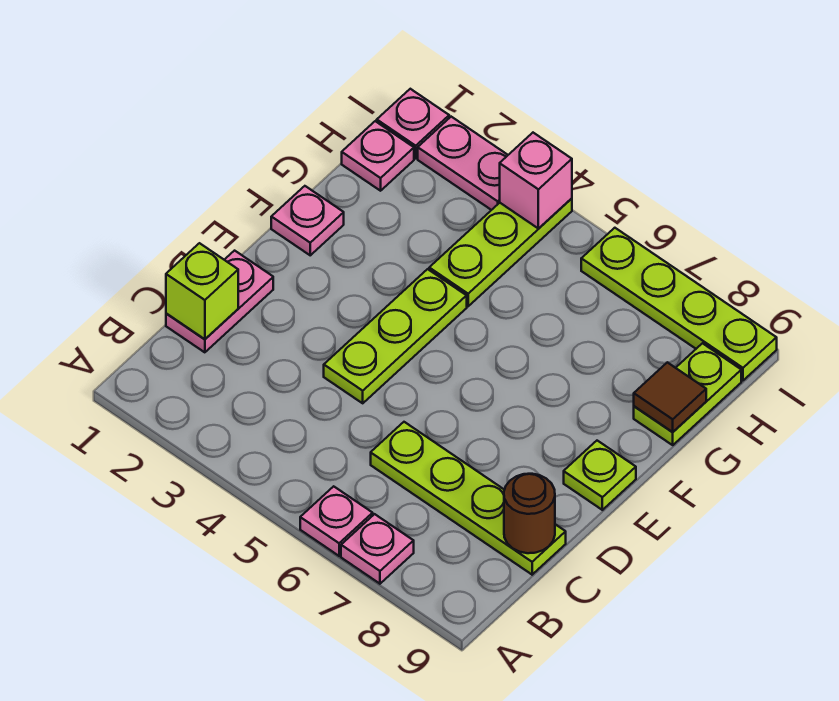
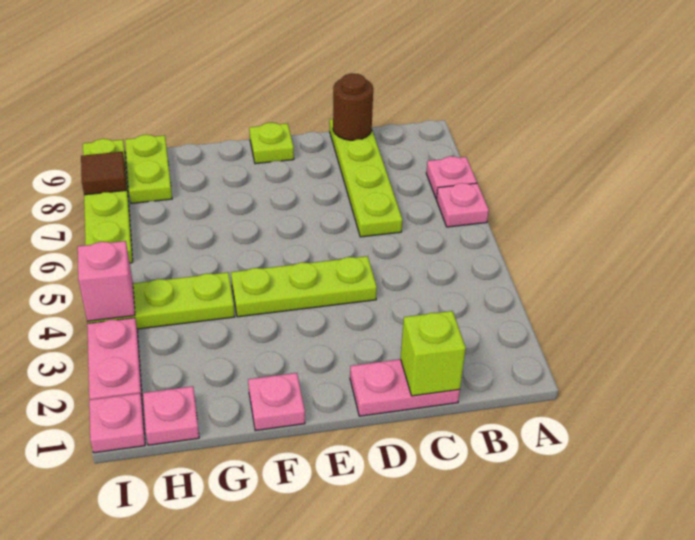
lime 1x2 plate [634,343,741,445] -> lime 1x2 plate turned to [125,135,172,203]
brown 1x1 tile [634,362,706,432] -> brown 1x1 tile moved to [81,152,127,195]

